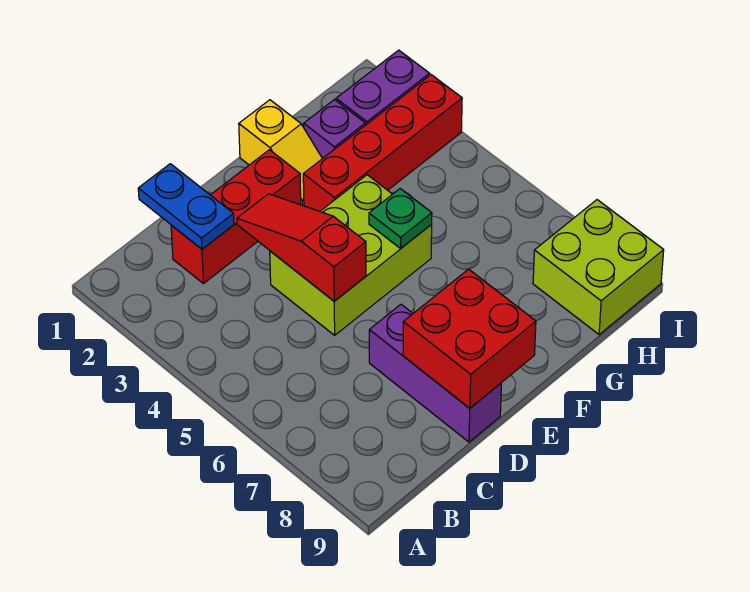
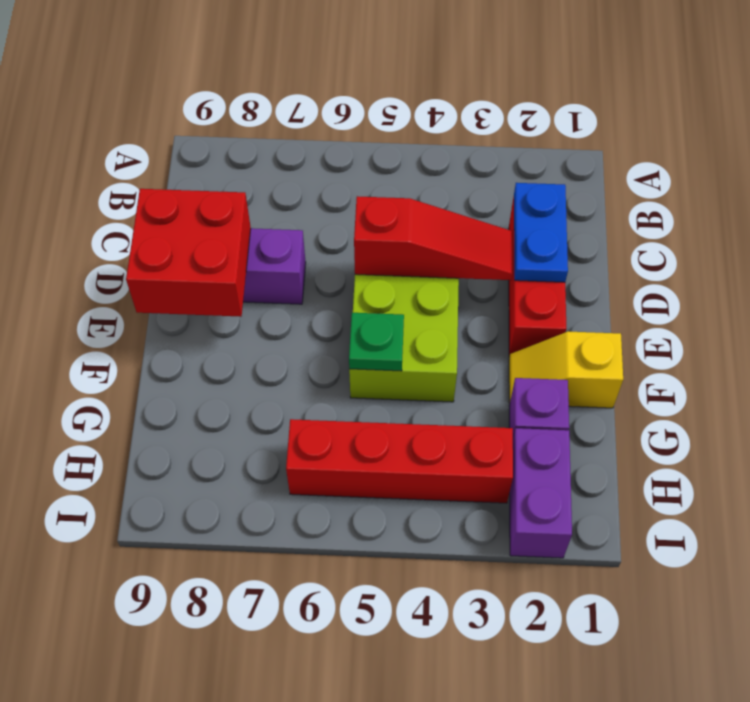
blue 1x2 plate [138,164,234,249] -> blue 1x2 plate turned to [514,183,568,282]
red 1x4 brick [303,75,462,211] -> red 1x4 brick turned to [286,419,513,503]
lime 2x2 brick [533,200,664,334] -> none

